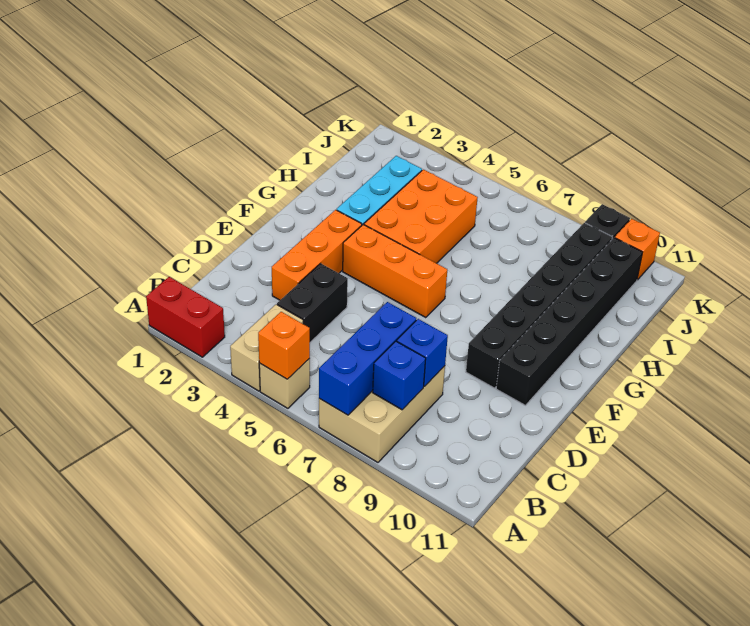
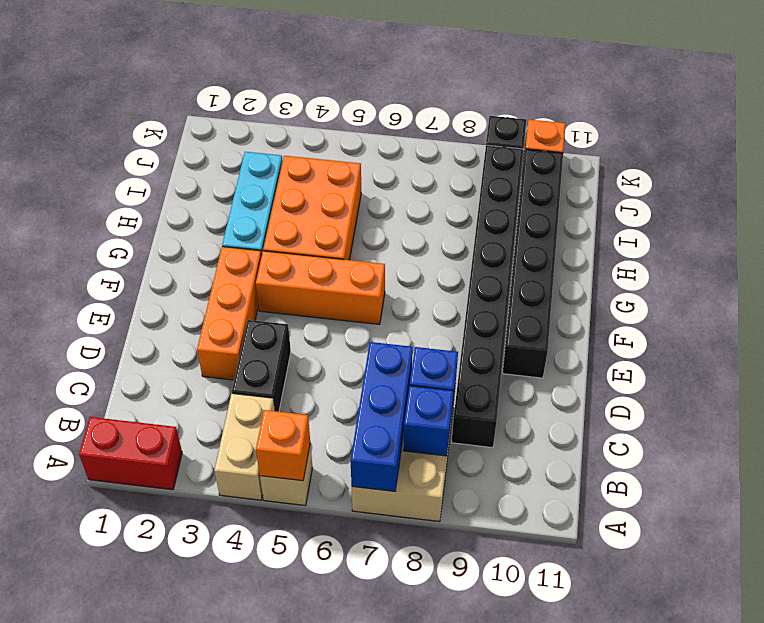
black 1x6 brick [466,223,612,388] -> black 1x8 brick [452,145,524,448]

